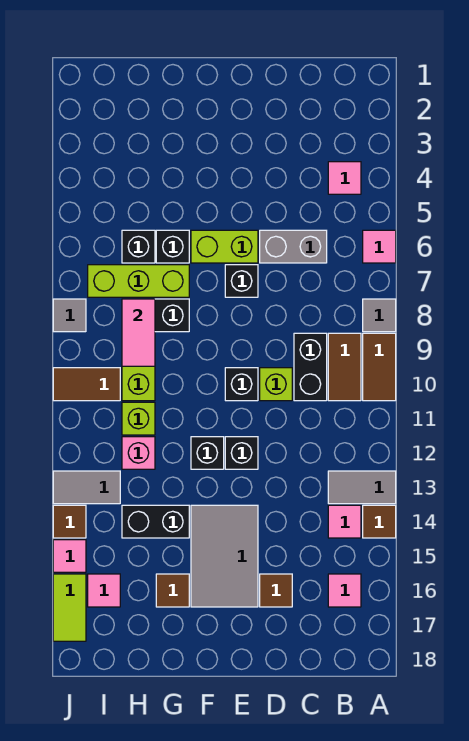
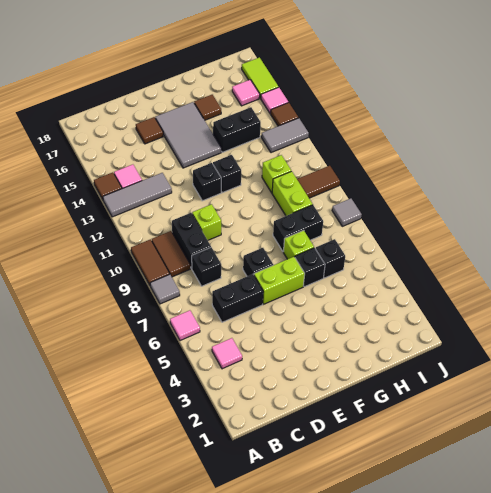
grey 1x2 tile [328,471,396,504] -> grey 1x3 tile [103,173,172,217]
pink 1x1 tile [328,574,361,607] -> none
grey 1x2 brick [260,230,327,263] -> black 1x2 brick [212,274,263,322]
black 1x1 brick [225,368,258,401] -> black 1x1 brick moved to [192,247,221,286]
lime 1x3 brick [88,265,189,297] -> lime 1x1 brick [283,230,314,259]
pink 1x2 tile [122,299,155,366] -> none
pink 1x1 brick [122,437,155,469] -> none

